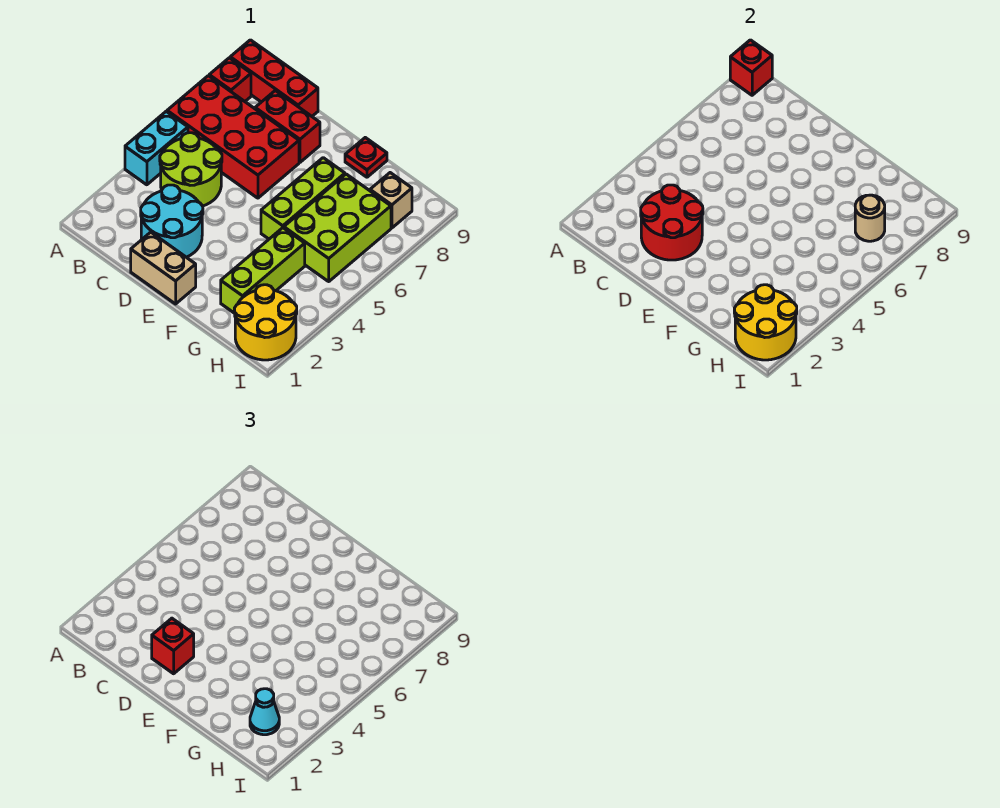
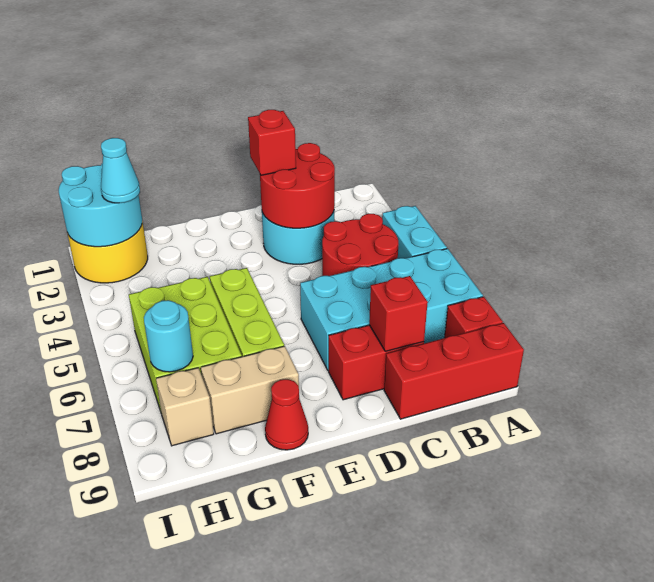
red 2x4 brick [167,76,299,198] -> cyan 2x4 brick [300,249,483,371]
red 1x1 brick [730,40,772,95] -> red 1x1 brick moved to [369,276,428,351]
lime 2x2 round brick [160,133,222,206] -> red 2x2 round brick [322,214,398,276]
tan 1x2 brick [131,232,196,304] -> tan 1x2 brick moved to [201,346,299,434]
red 1x1 plate [345,138,387,177] -> red 1x1 cone [265,379,308,450]
lime 1x3 brick [221,228,305,313] -> none
yellow 2x2 round brick [734,285,797,360] -> cyan 2x2 round brick [59,164,142,247]
tan 1x1 round brick [855,195,885,241] -> cyan 1x1 round brick [144,300,193,372]

